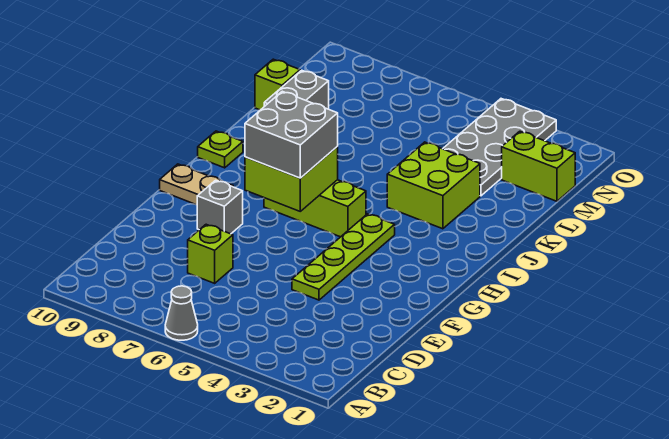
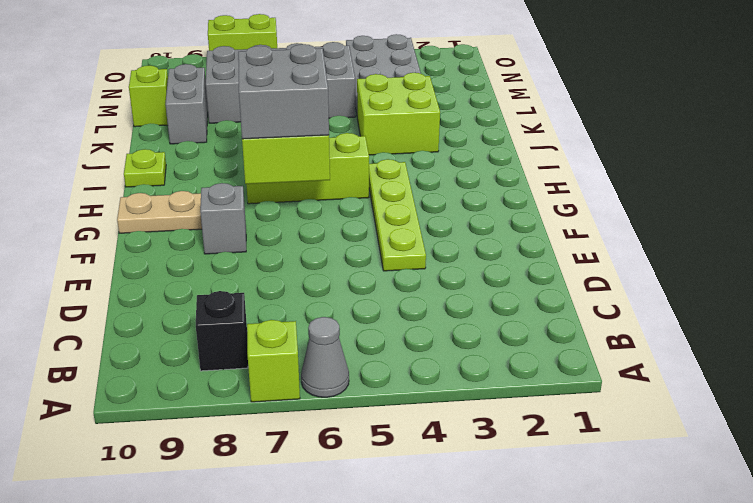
none -> black 1x1 brick [196,291,248,371]
lime 1x1 brick [188,224,233,283] -> lime 1x1 brick moved to [247,320,300,402]
none -> grey 2x4 brick [206,42,355,123]
lime 1x2 brick [502,131,575,201] -> lime 1x2 brick moved to [208,14,277,51]

